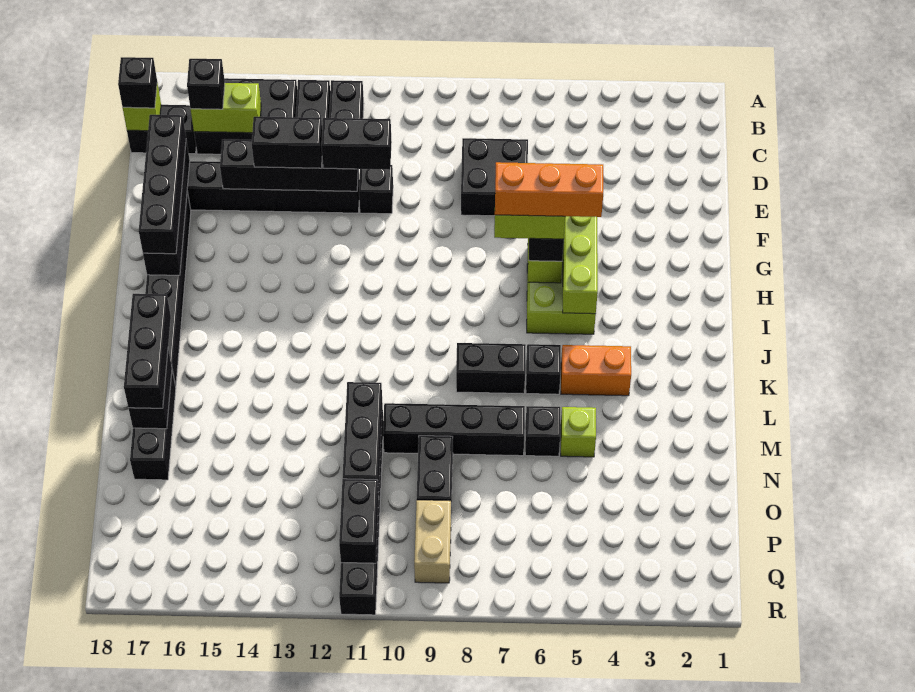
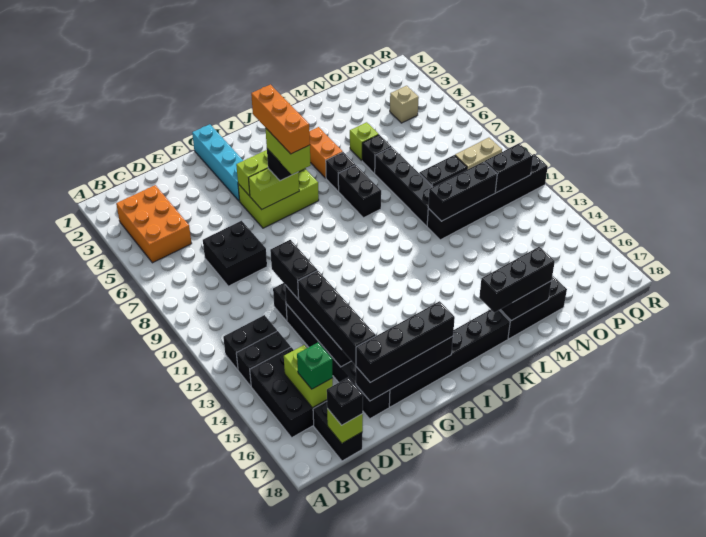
none -> orange 2x3 brick [116,185,192,263]
black 1x1 brick [187,59,225,109] -> green 1x1 brick [297,343,333,389]
black 1x2 brick [252,117,322,168] -> black 1x4 brick [298,270,376,365]
none -> cyan 1x4 brick [192,124,243,201]
none -> tan 1x1 brick [390,86,419,123]

